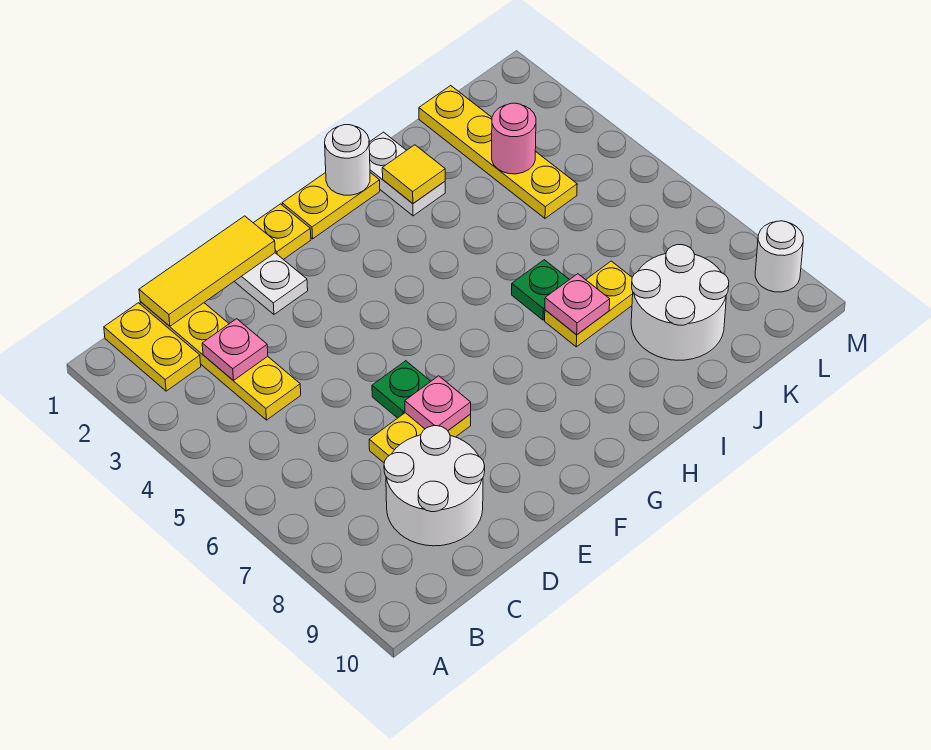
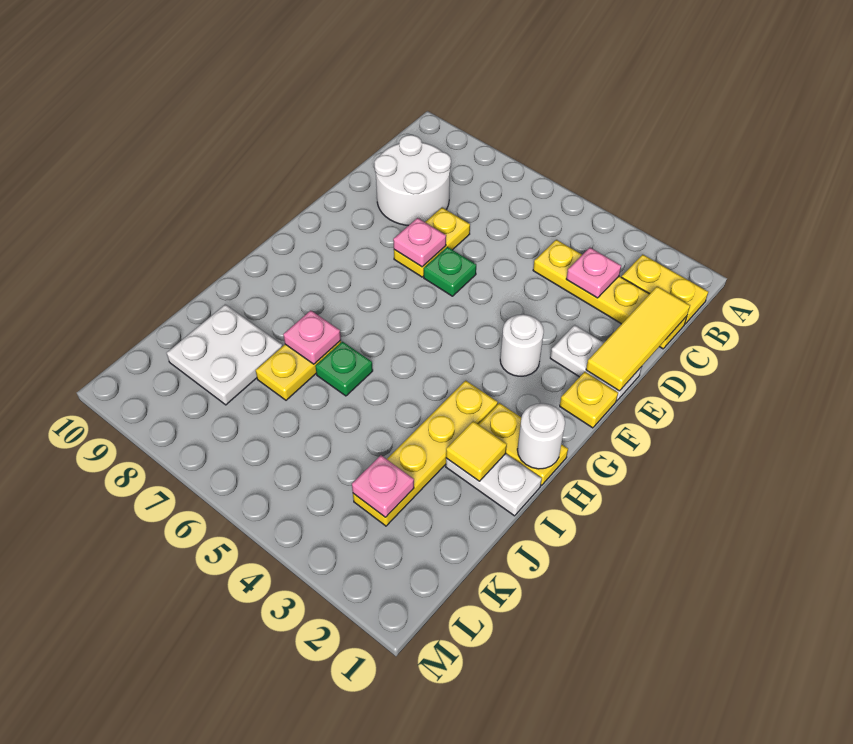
yellow 1x2 plate [282,173,380,239] -> yellow 1x2 plate turned to [479,403,568,485]
white 2x2 round brick [631,245,729,360] -> white 2x2 plate [167,305,282,405]
yellow 1x4 plate [419,86,577,218] -> yellow 1x4 plate turned to [353,380,498,526]
pink 1x1 round brick [492,103,536,174] -> pink 1x1 plate [352,455,414,517]
white 1x1 round brick [755,221,803,292] -> white 1x1 round brick moved to [500,314,544,376]

